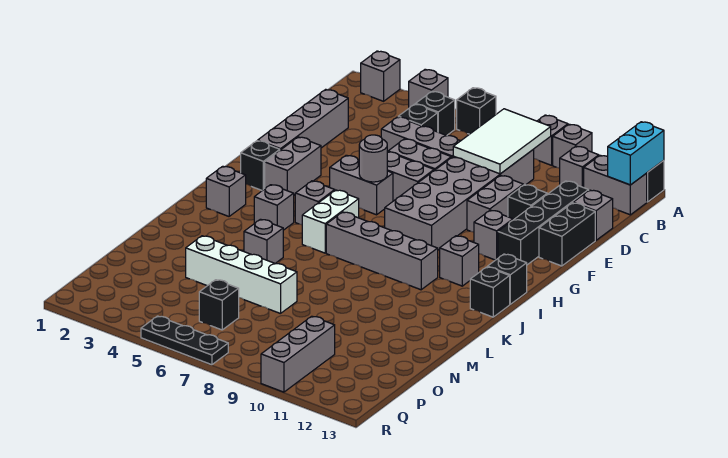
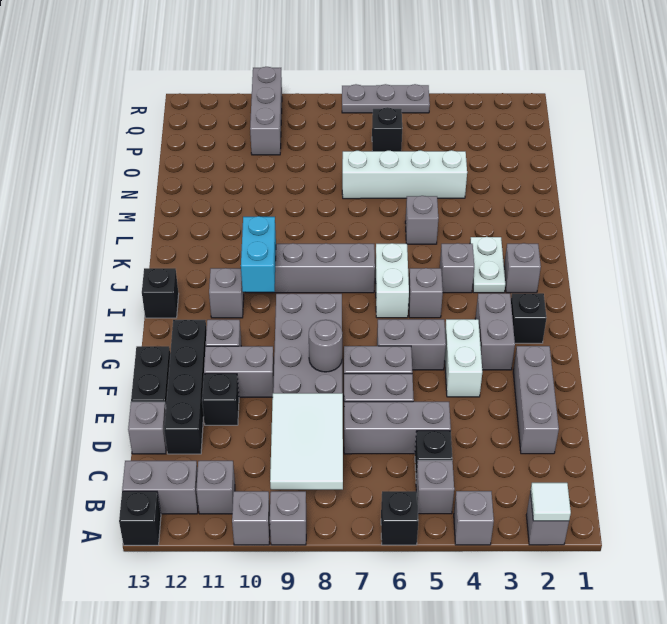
none -> white 1x1 tile [530,483,571,521]
cyan 1x2 brick [608,122,664,185] -> cyan 1x2 brick moved to [241,216,276,292]
black 1x1 brick [416,91,455,135] -> grey 1x1 brick [416,460,454,514]
grey 1x4 brick [258,89,348,150] -> grey 1x3 brick [513,346,559,454]
grey 1x2 brick [467,175,523,232] -> grey 1x2 brick turned to [204,346,274,397]
none -> white 1x2 brick [445,319,482,397]
grey 1x1 round brick [359,135,387,182] -> grey 1x1 round brick moved to [309,320,342,372]
none -> white 1x2 plate [470,237,505,293]
black 1x1 brick [470,267,510,317] -> none
black 1x3 plate [141,316,228,365] -> grey 1x3 plate [342,84,430,113]

